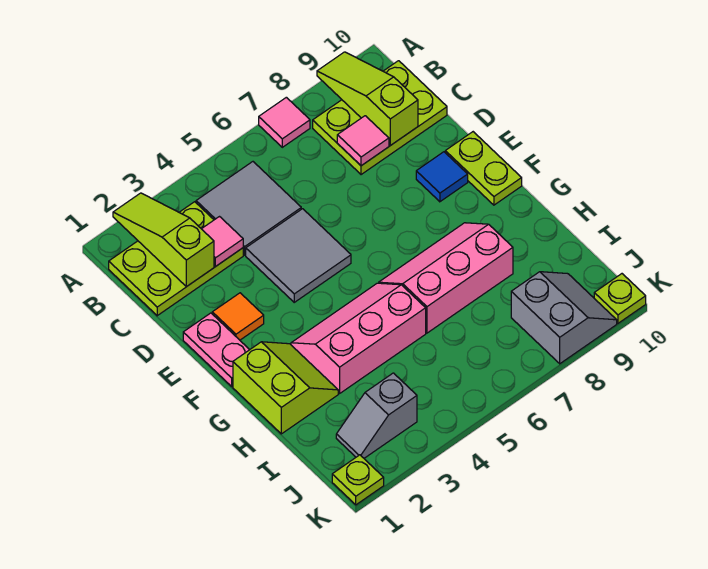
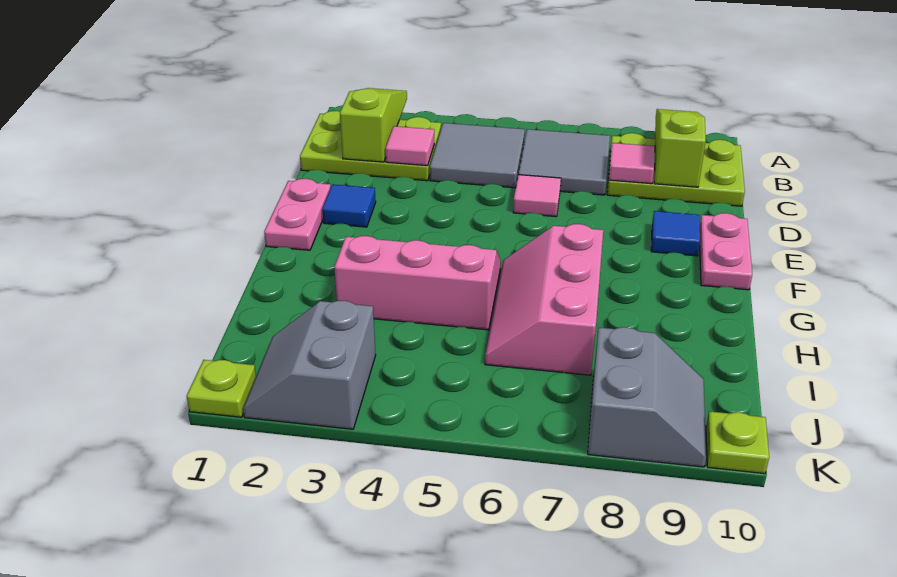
pink 1x1 tile [259,97,310,147] -> pink 1x1 tile moved to [513,175,561,217]
grey 2x2 tile [246,209,351,302] -> grey 2x2 tile moved to [518,129,610,195]
orange 1x1 tile [212,293,264,340] -> blue 1x1 tile [322,184,376,227]
lime 1x2 plate [445,132,522,205] -> pink 1x2 plate [700,213,752,290]
lime 2x2 slope [233,342,338,434] -> none
pink 2x3 slope [379,223,513,333] -> pink 2x3 slope turned to [485,224,603,375]
grey 1x2 slope [336,373,417,458] -> grey 2x2 slope [243,301,376,429]

